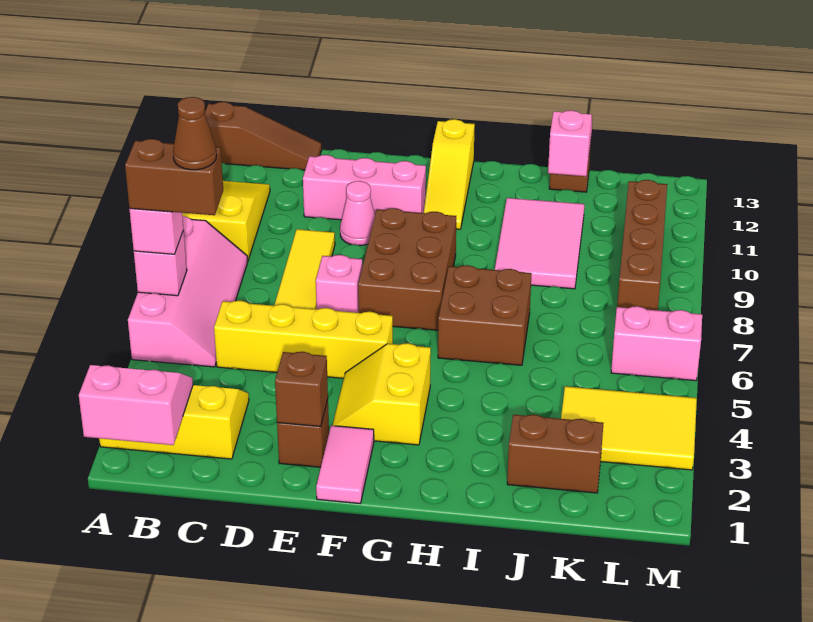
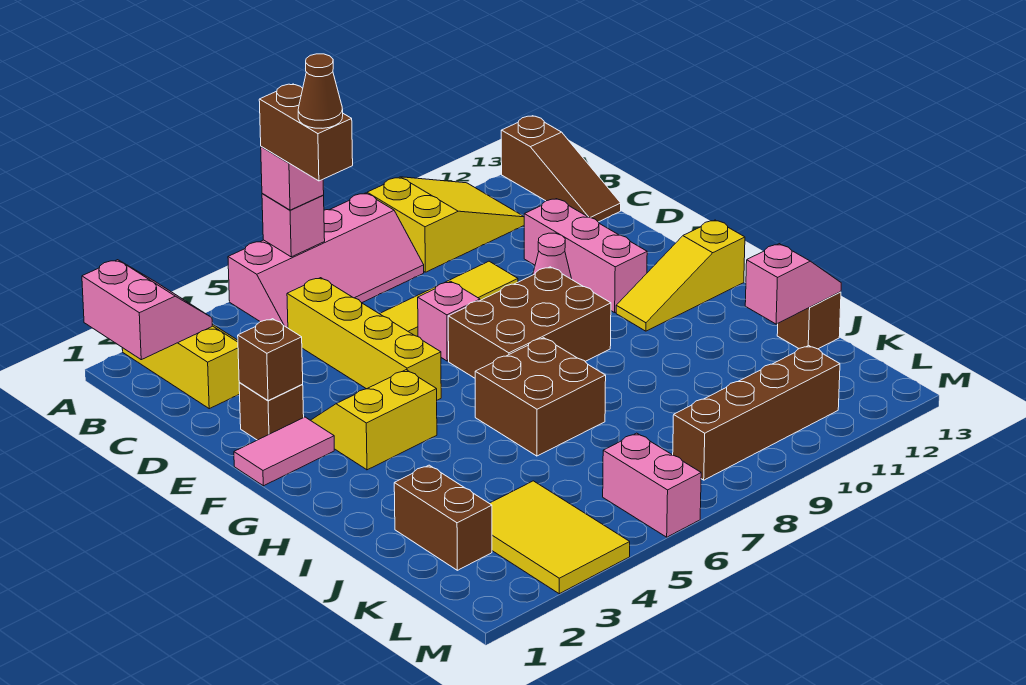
pink 2x3 tile [495,198,585,289] -> none

